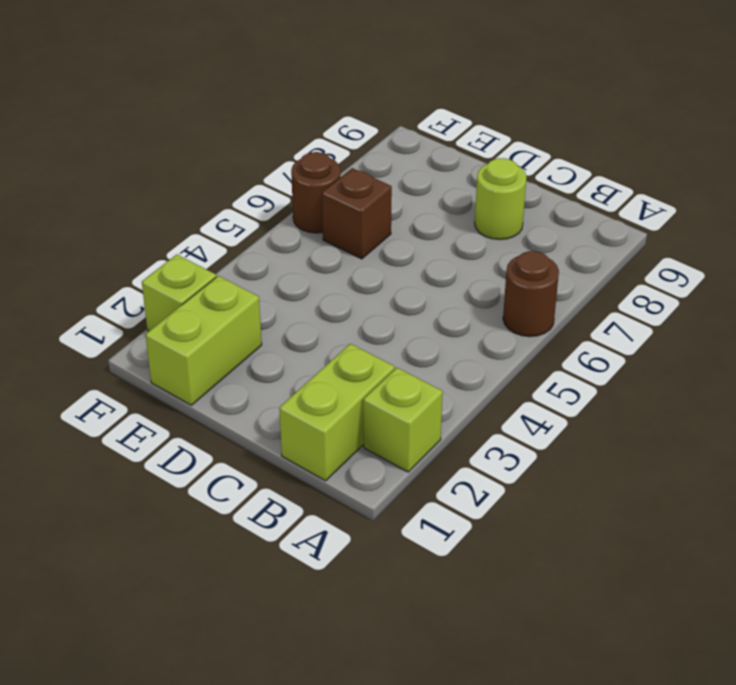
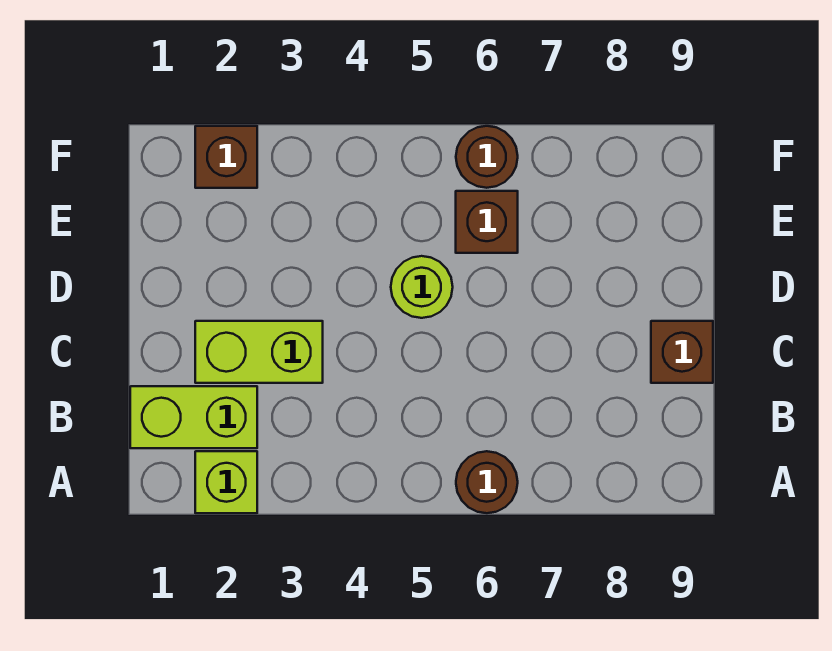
lime 1x1 round brick [475,158,527,240] -> lime 1x1 round brick moved to [391,256,453,318]
none -> brown 1x1 brick [651,321,713,383]
lime 1x2 brick [145,276,262,405] -> lime 1x2 brick moved to [195,321,323,383]
lime 1x1 brick [142,254,216,331] -> brown 1x1 brick [195,126,257,188]

